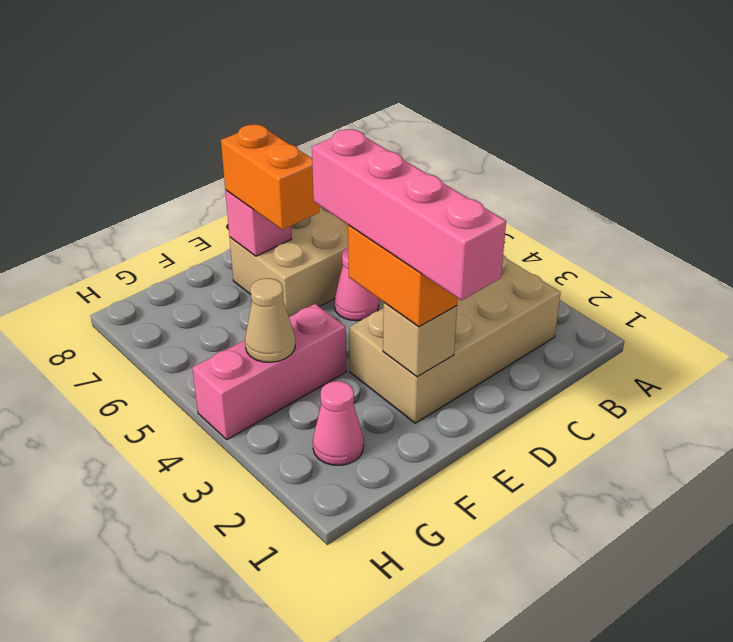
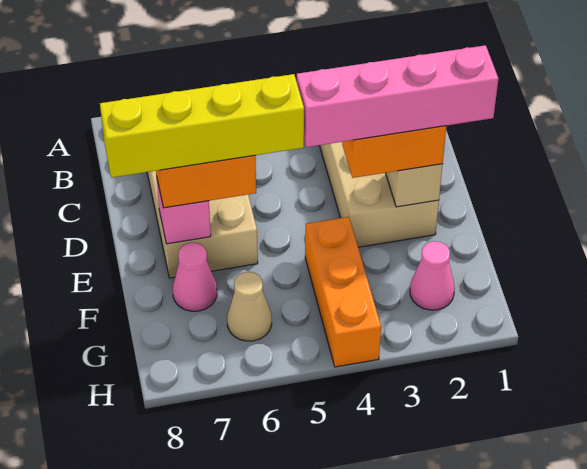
pink 1x1 cone [334,248,379,321] -> pink 1x1 cone moved to [173,243,217,311]
none -> yellow 1x4 brick [100,74,304,178]
pink 1x3 brick [192,304,346,439] -> orange 1x3 brick [305,217,381,367]
tan 1x1 cone [245,278,295,362] -> tan 1x1 cone moved to [227,272,272,341]

